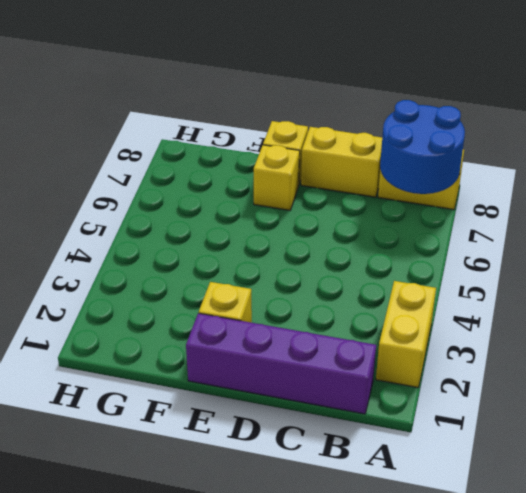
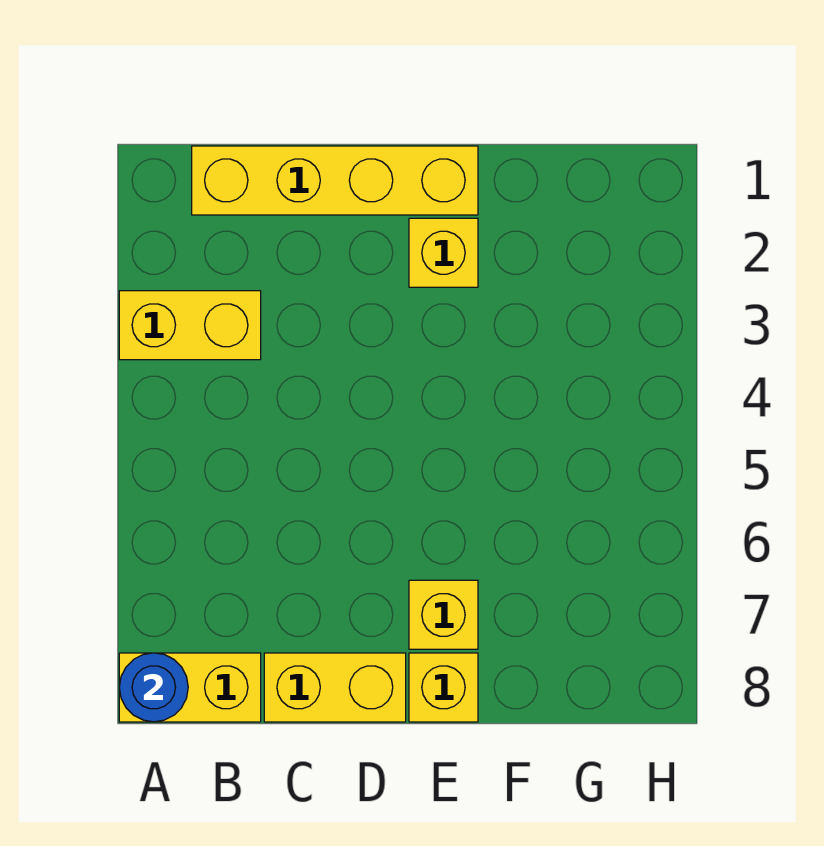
yellow 1x2 brick [376,281,436,388] -> yellow 1x2 brick turned to [119,291,261,360]
blue 2x2 round brick [380,100,465,194] -> blue 1x1 round brick [119,653,188,722]
purple 1x4 brick [186,313,376,414] -> yellow 1x4 brick [192,146,478,215]

